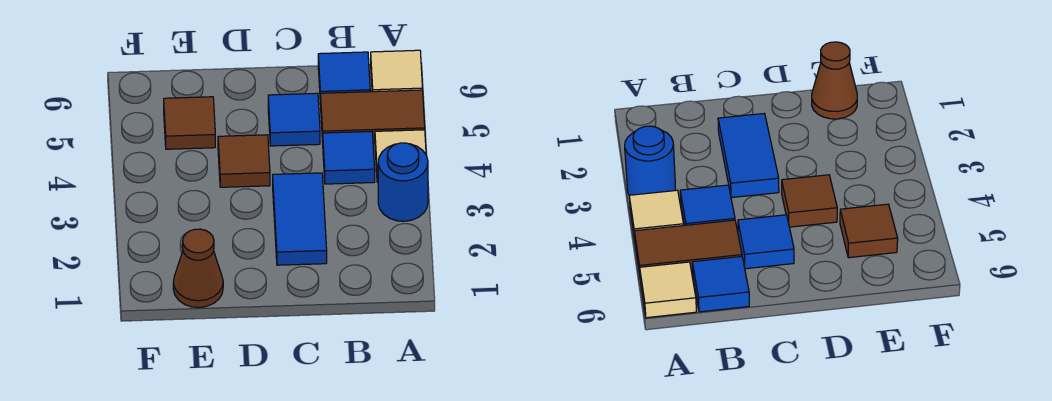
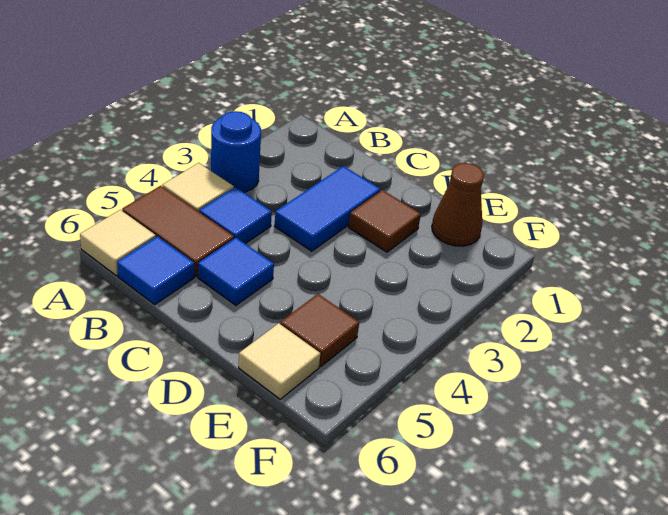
brown 1x1 tile [218,135,270,187] -> brown 1x1 tile moved to [349,190,421,252]
none -> tan 1x1 tile [239,323,321,399]

